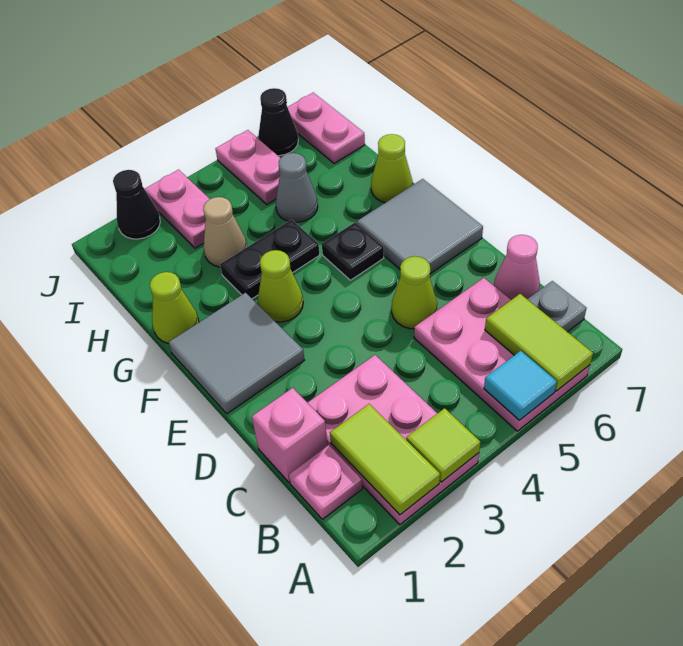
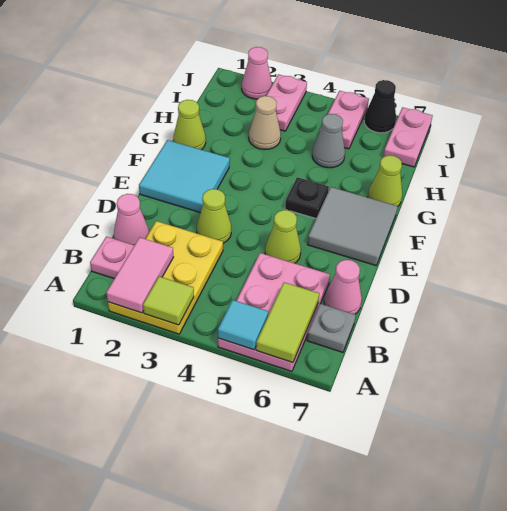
pink 2x3 plate [308,355,479,525] -> yellow 2x3 plate [108,221,223,334]
lime 1x2 tile [330,404,440,515] -> pink 1x2 tile [106,237,173,313]
pink 1x1 brick [252,388,327,482] -> pink 1x1 cone [114,194,149,245]
grey 2x2 tile [169,293,304,414] -> cyan 2x2 tile [139,140,230,213]
lime 1x1 cone [258,250,303,322] -> lime 1x1 cone moved to [197,189,231,243]
black 1x2 plate [220,220,320,299] -> none
black 1x1 cone [113,170,160,239] -> pink 1x1 cone [242,47,272,99]

